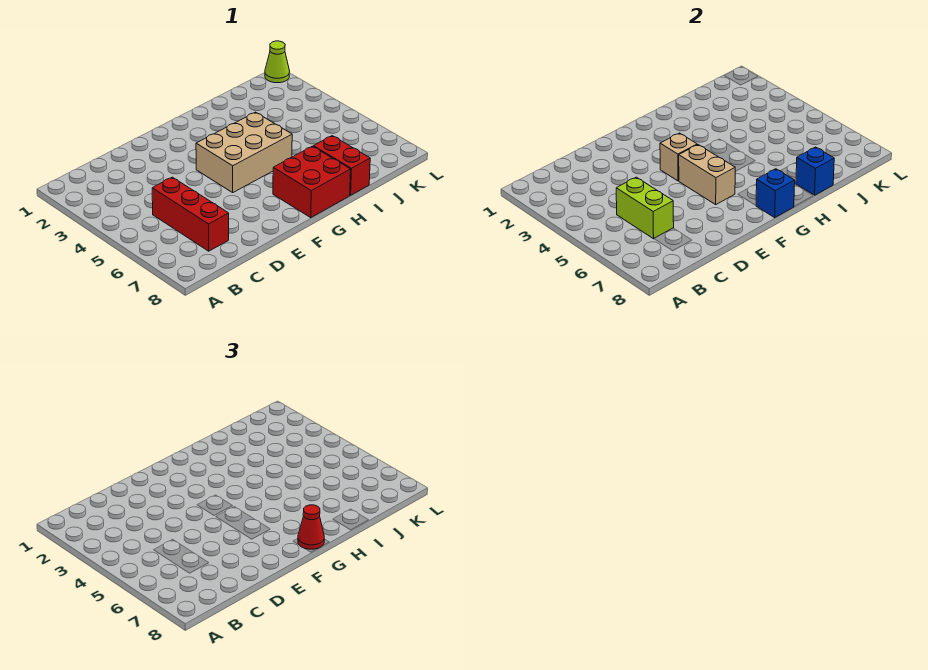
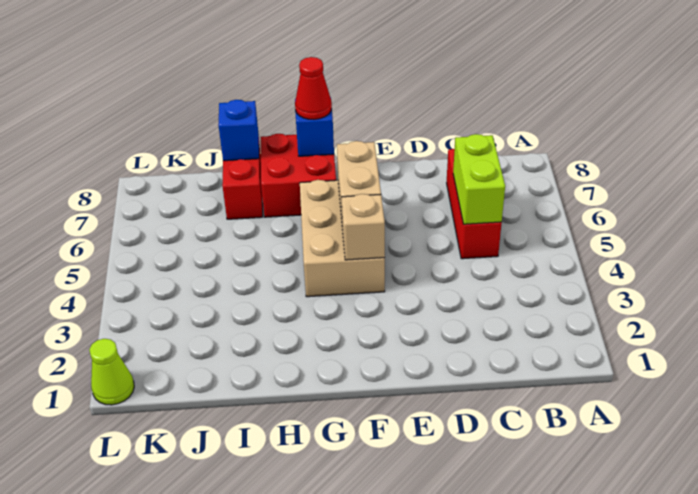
tan 2x3 brick [196,112,292,192] -> tan 2x3 brick turned to [300,180,385,297]

